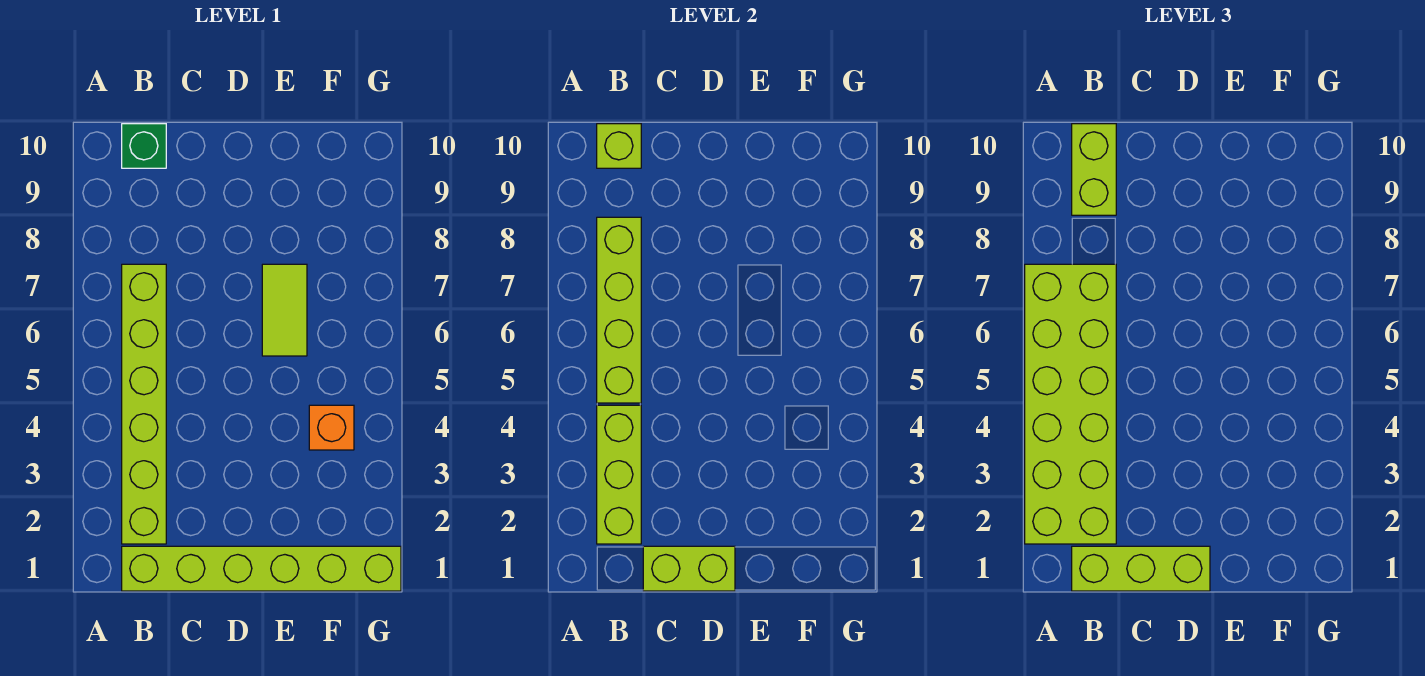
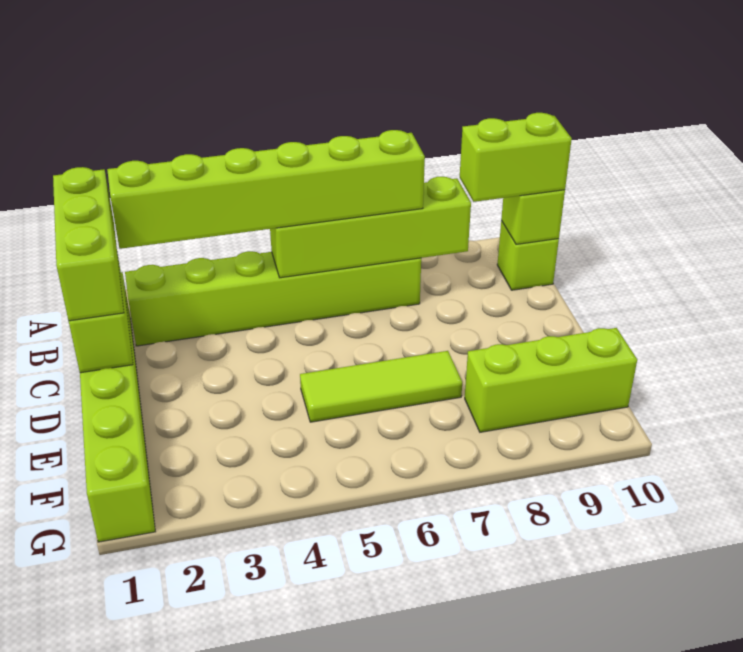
lime 2x6 brick [1025,264,1116,544] -> lime 1x6 brick [107,130,425,249]
lime 1x3 brick [597,405,641,544] -> lime 1x3 brick moved to [465,328,637,432]
green 1x1 brick [122,124,166,168] -> lime 1x1 brick [497,221,559,290]
lime 1x2 tile [262,264,307,356] -> lime 1x3 tile [300,351,462,422]
orange 1x1 brick [309,405,354,450] -> none

